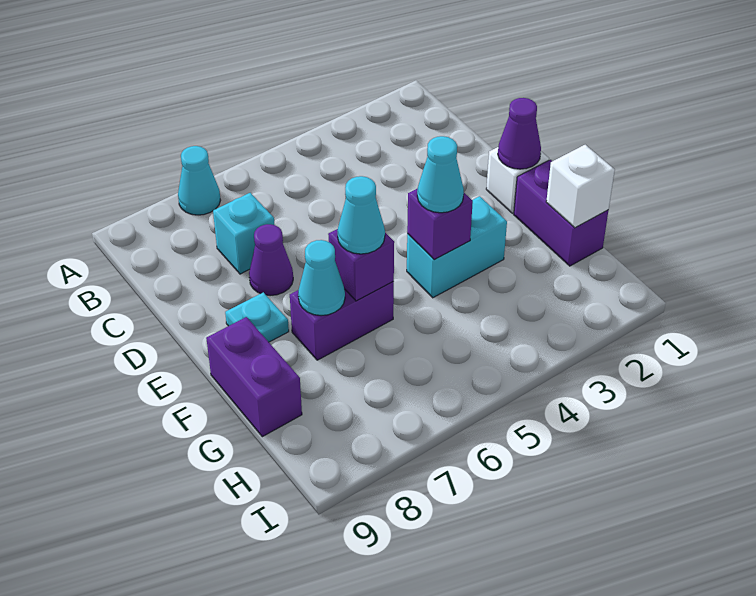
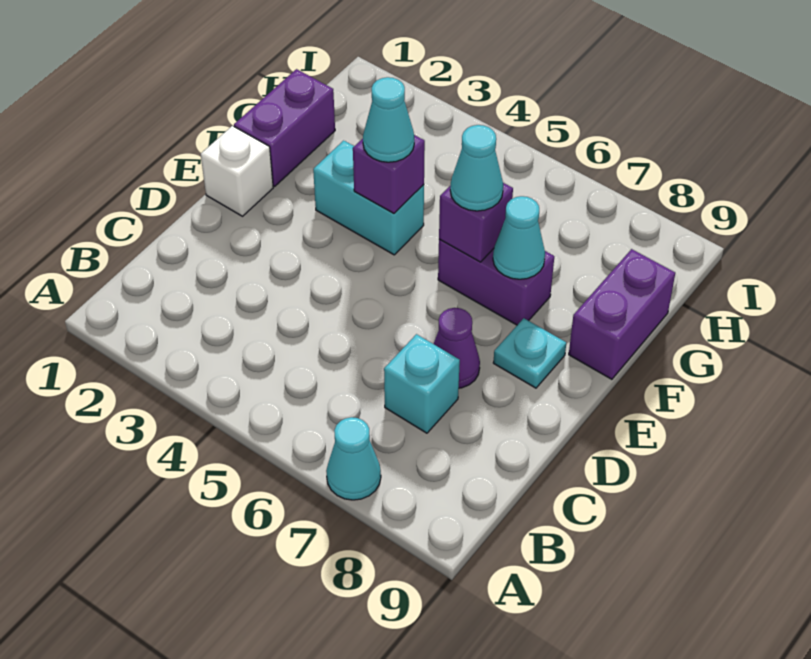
purple 1x1 cone [498,98,541,169] -> none
white 1x1 brick [546,145,615,228] -> none

